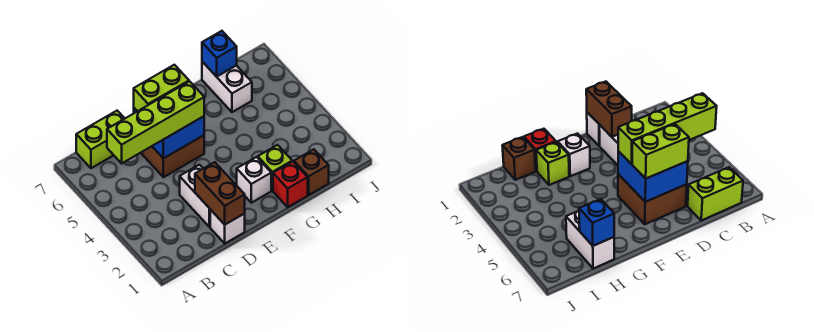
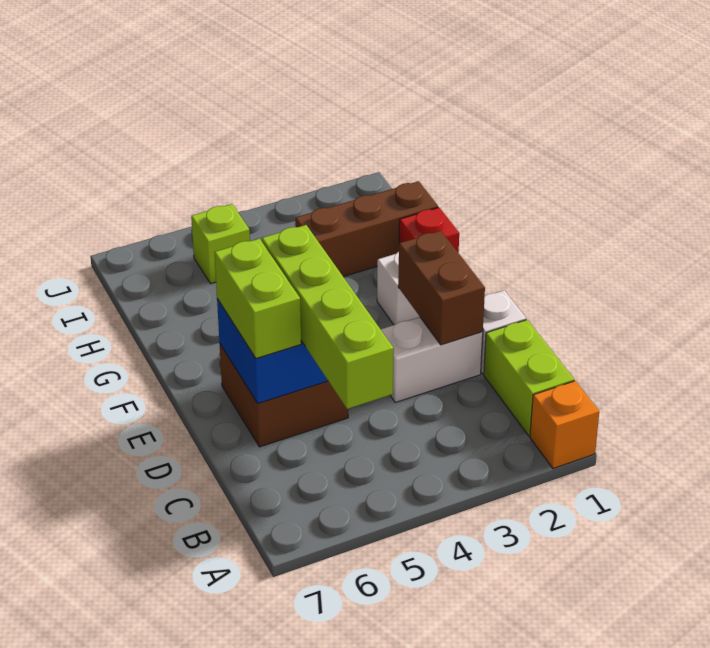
none -> orange 1x1 brick [530,381,599,469]
lime 1x2 brick [76,111,125,168] -> lime 1x2 brick moved to [484,320,574,436]
brown 1x2 brick [195,162,245,224] -> brown 1x2 brick turned to [398,231,485,345]
lime 1x1 brick [258,145,292,191] -> lime 1x1 brick moved to [191,204,250,284]
brown 1x1 brick [294,149,329,195] -> brown 1x3 brick [295,181,438,277]
white 1x2 brick [202,62,252,112] -> none
blue 1x1 brick [202,31,237,77] -> none

